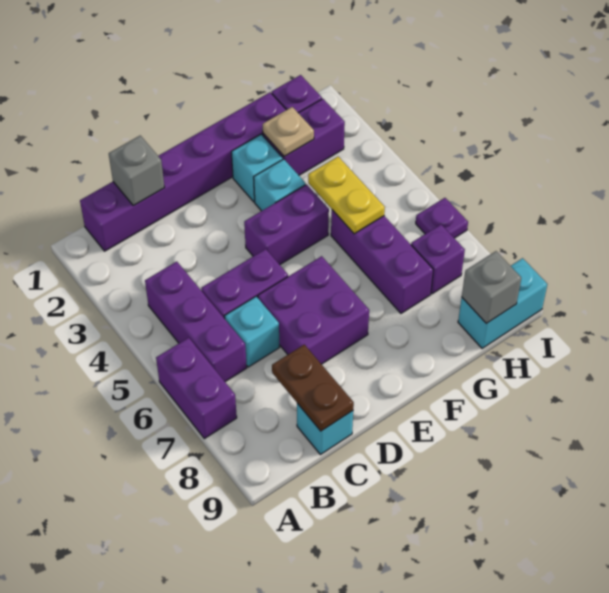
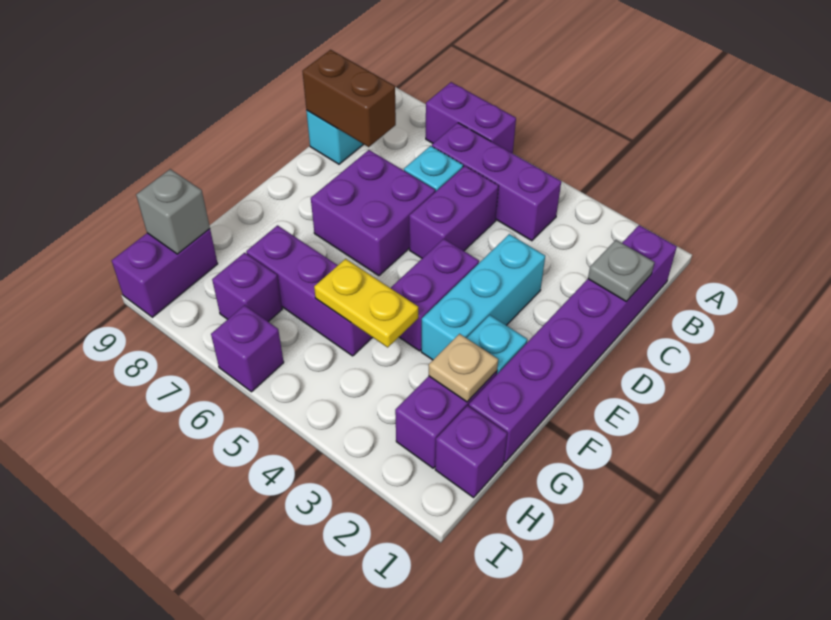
grey 1x1 brick [109,136,164,206] -> grey 1x1 plate [588,240,654,302]
brown 1x2 plate [272,344,354,431] -> brown 1x2 brick [302,50,396,147]
cyan 1x1 brick [254,159,306,211] -> cyan 1x3 brick [421,234,545,360]
cyan 1x2 brick [458,258,547,349] -> purple 1x2 brick [112,229,218,317]
purple 1x1 plate [416,198,468,238] -> purple 1x1 brick [211,305,284,392]

